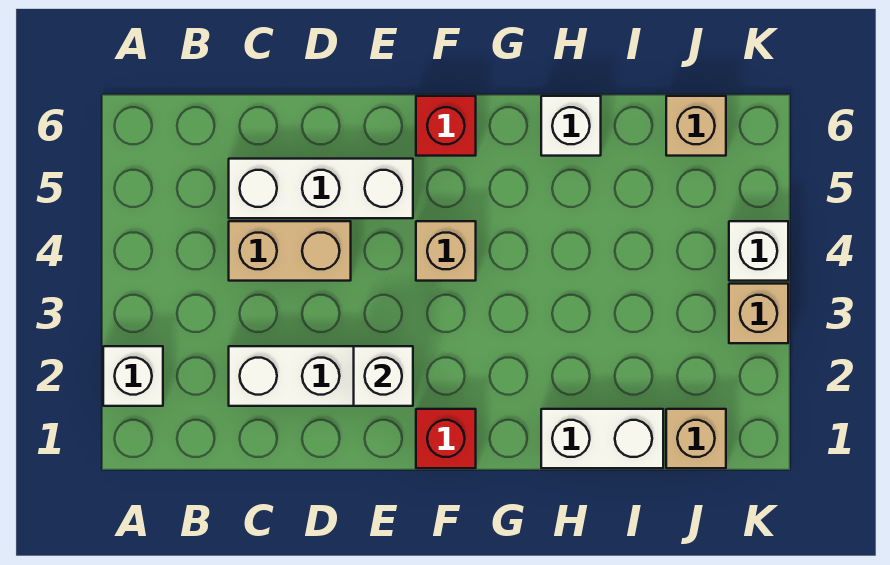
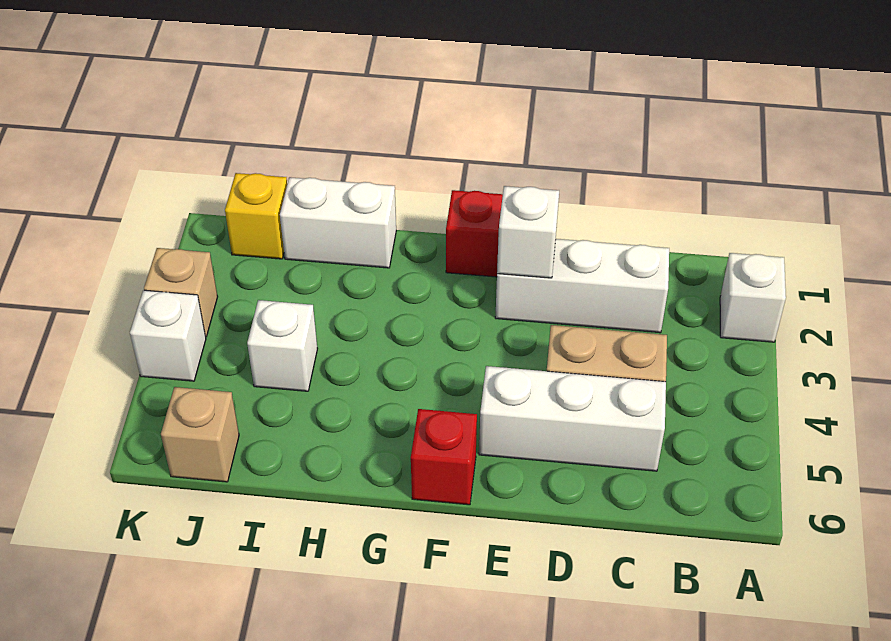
tan 1x1 brick [416,221,476,281] -> none
white 1x1 brick [541,96,601,156] -> white 1x1 brick moved to [247,300,318,391]
tan 1x1 brick [666,409,726,468] -> yellow 1x1 brick [225,173,287,259]

